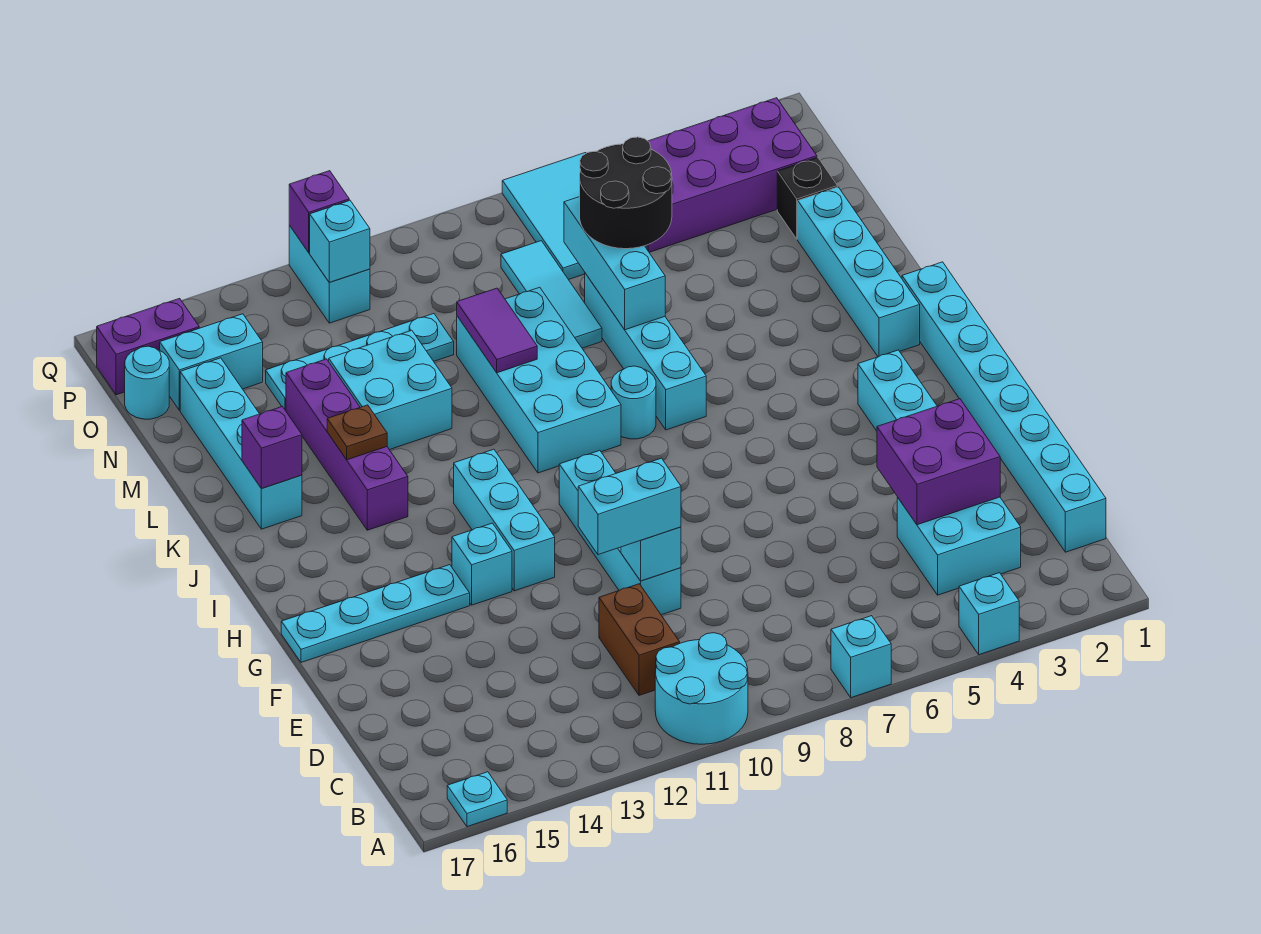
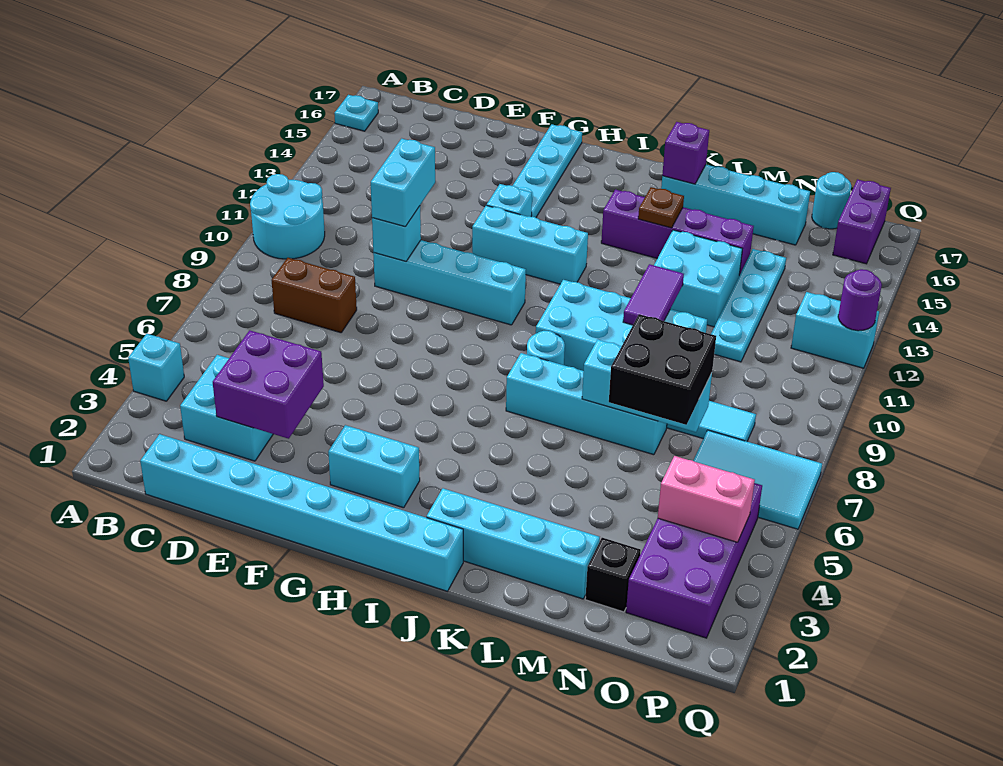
cyan 1x1 brick [831,616,891,698] -> none
brown 1x2 brick [599,584,680,695] -> brown 1x2 brick moved to [272,258,357,333]
purple 1x2 tile [457,288,537,373] -> purple 1x2 tile turned to [623,264,684,325]
black 2x2 round brick [580,137,672,249] -> black 2x2 brick [609,314,716,425]
none -> pink 1x2 brick [658,456,755,542]
cyan 1x2 brick [160,314,263,410] -> none
cyan 1x1 brick [310,200,370,283] -> none
purple 1x1 brick [289,171,349,253] -> purple 1x1 round brick [838,269,882,331]

